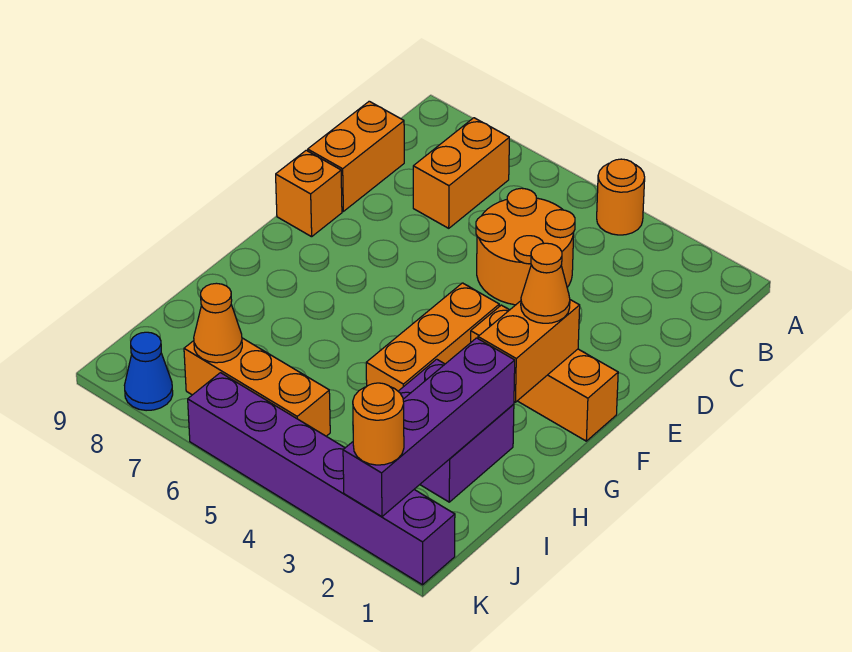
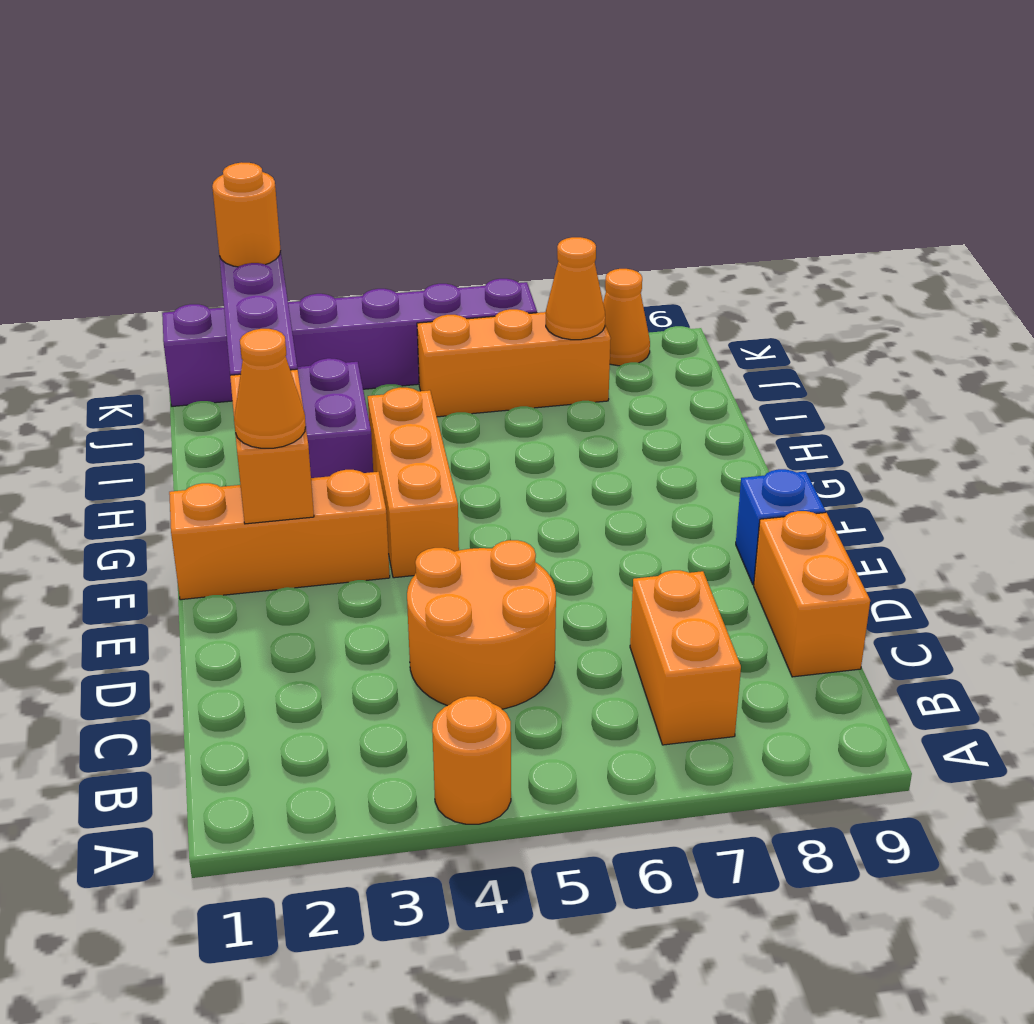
orange 1x1 brick [276,150,342,237] -> blue 1x1 brick [736,469,826,585]
blue 1x1 cone [124,332,173,411] -> orange 1x1 cone [603,269,650,366]

